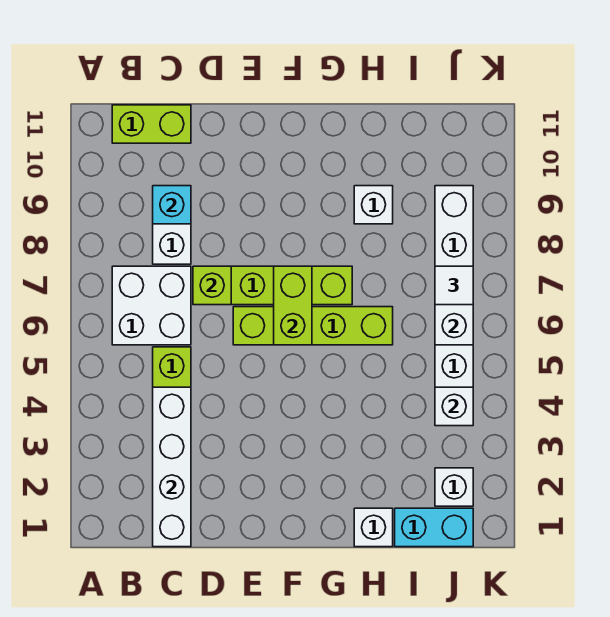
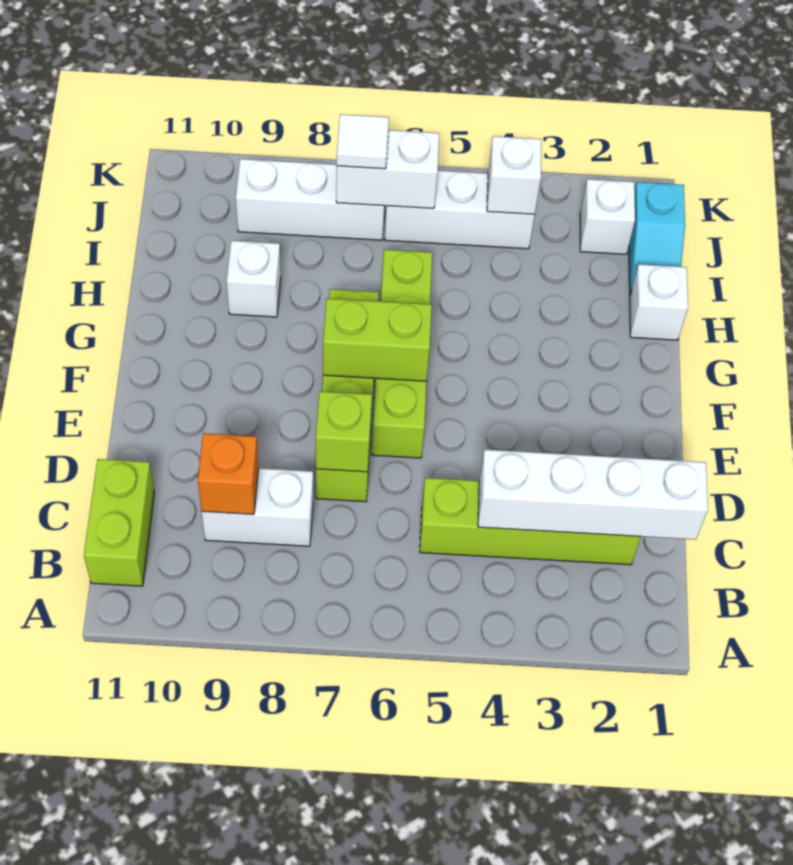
white 2x2 brick [112,266,191,345] -> none
cyan 1x1 brick [153,186,191,224] -> orange 1x1 brick [198,433,259,514]
cyan 1x2 brick [395,508,473,547] -> cyan 1x2 slope [629,182,685,295]

